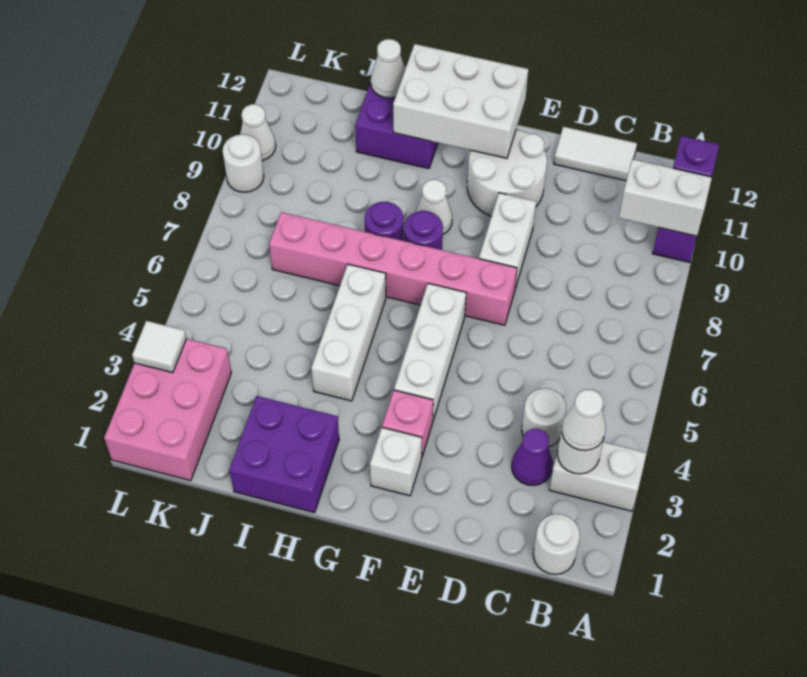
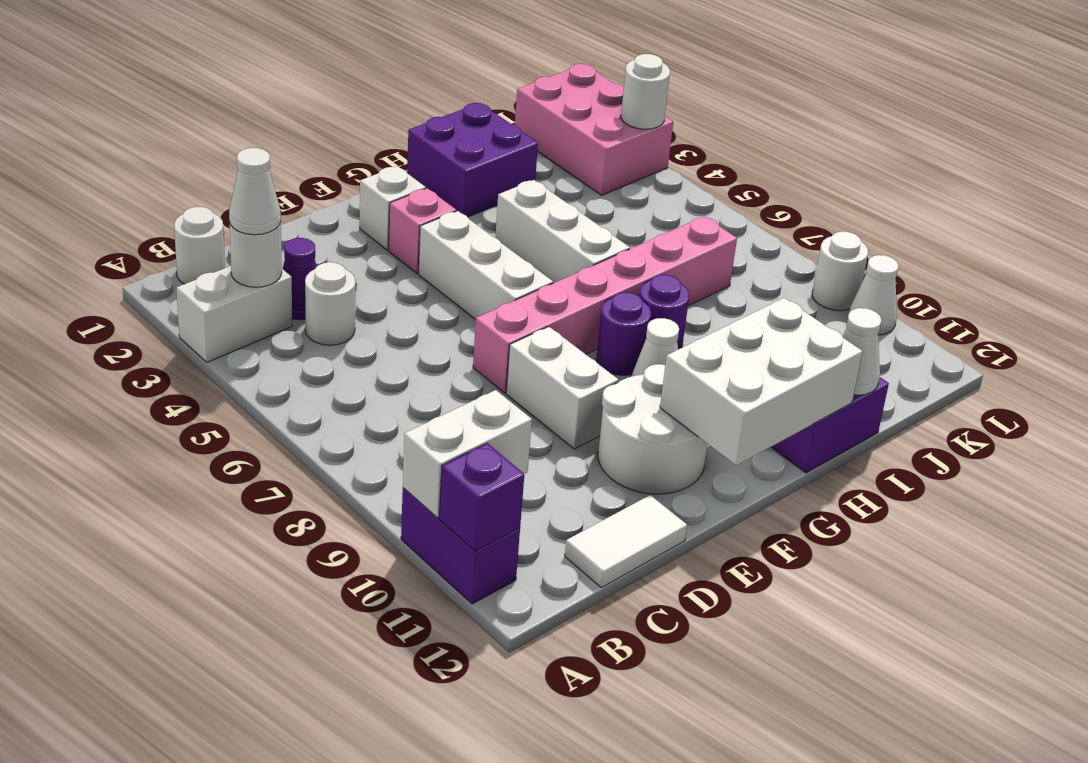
white 1x1 tile [132,321,187,373] -> white 1x1 round brick [621,54,670,129]

